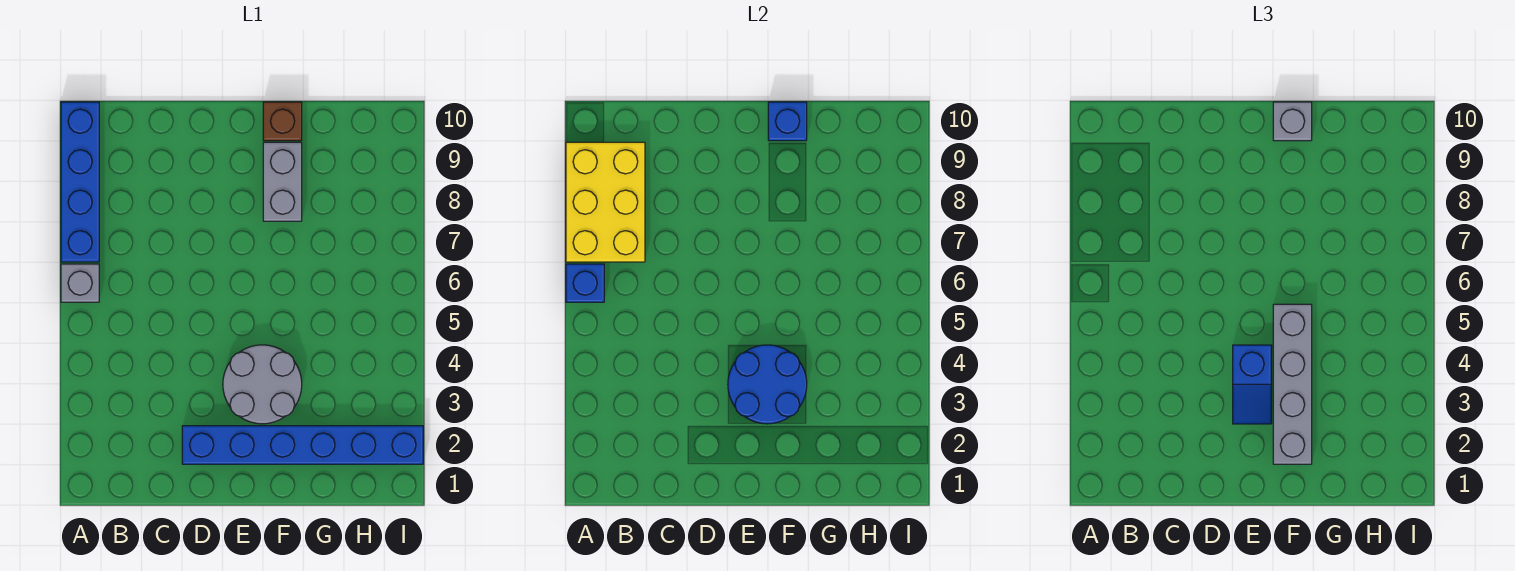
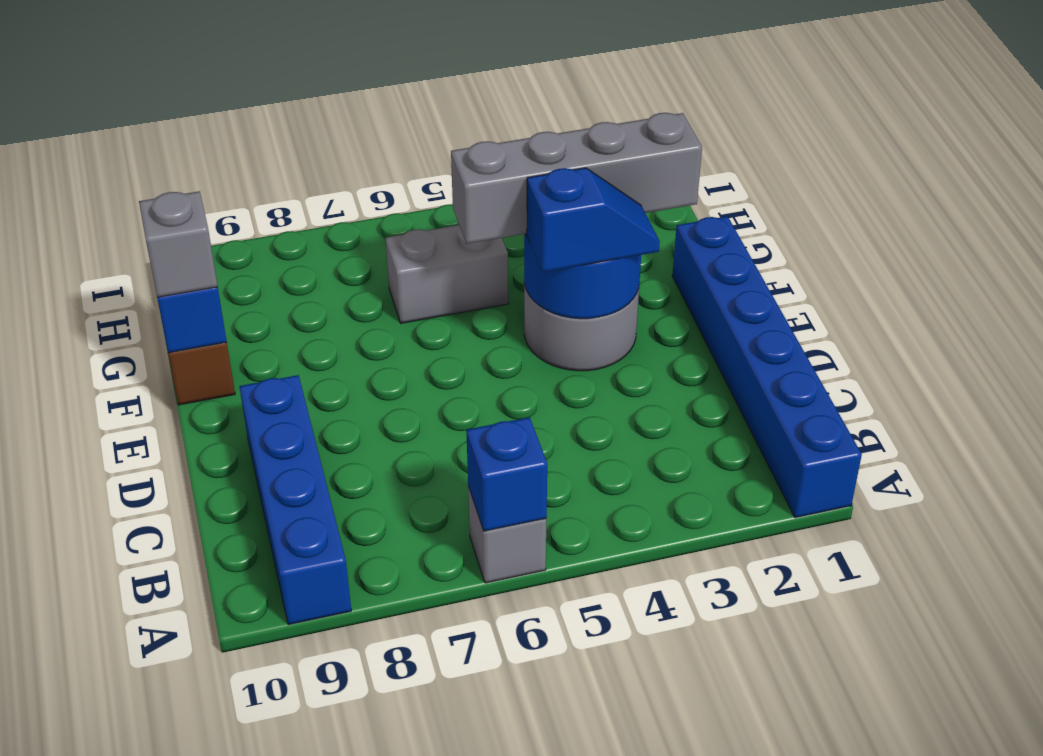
blue 1x4 brick [61,102,99,262] -> blue 1x4 brick turned to [239,375,351,625]
yellow 2x3 brick [566,142,645,262] -> none
blue 1x6 brick [182,426,423,464] -> blue 1x6 brick moved to [672,216,862,518]
grey 1x2 brick [263,142,302,221] -> grey 1x2 brick moved to [386,225,508,323]

